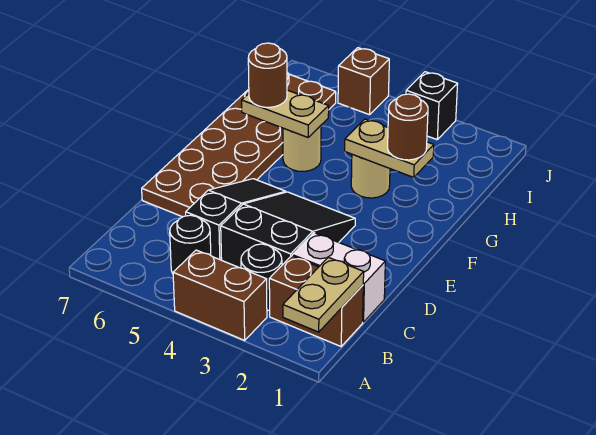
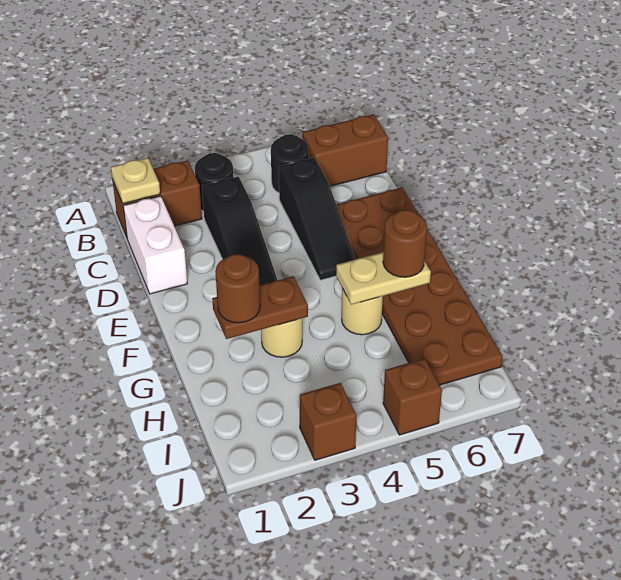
tan 1x2 plate [283,257,364,332] -> tan 1x1 plate [111,158,160,203]
brown 1x2 brick [173,250,267,340] -> brown 1x2 brick moved to [303,114,388,186]
white 1x2 brick [292,233,385,322] -> white 1x2 brick turned to [123,196,187,294]
black 2x3 slope [221,192,355,268] -> black 1x3 slope [202,177,277,285]
tan 1x2 plate [345,119,434,177] -> brown 1x2 plate [212,276,308,339]
black 1x1 brick [406,72,458,140] -> brown 1x1 brick [300,383,356,460]

